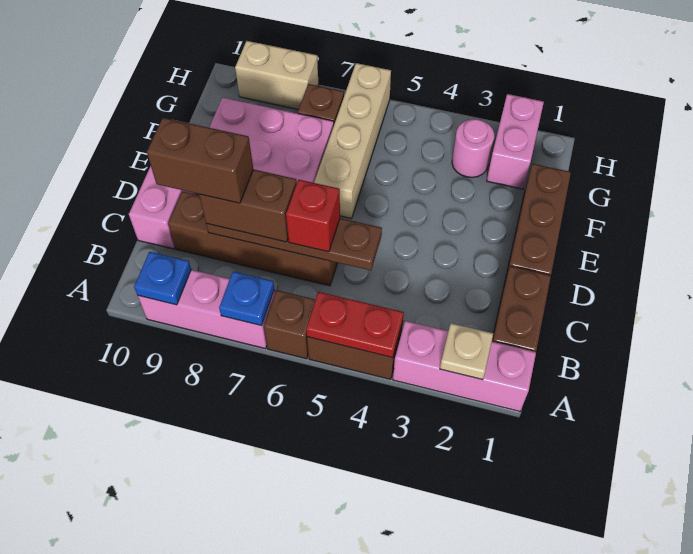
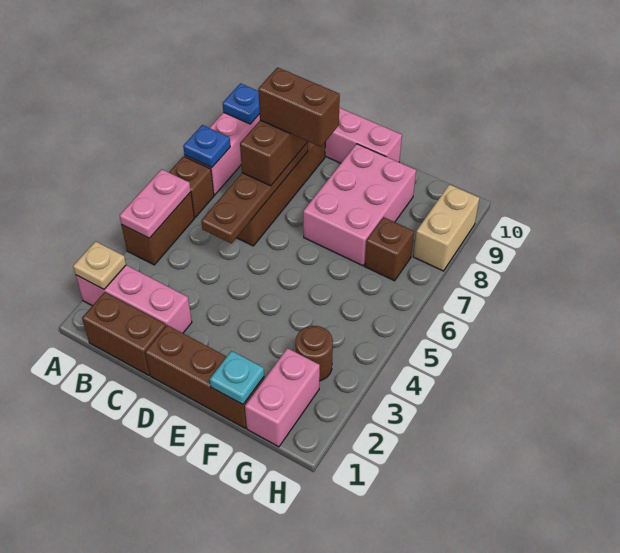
pink 1x3 brick [393,321,536,411] -> pink 1x3 brick turned to [76,265,192,333]
red 1x2 plate [306,292,404,358] -> pink 1x2 plate [119,169,191,238]
red 1x1 brick [286,180,340,252] -> none
brown 1x2 brick [147,118,253,203] -> brown 1x2 brick turned to [258,67,340,147]
tan 1x4 brick [314,63,391,219] -> none
none -> cyan 1x1 plate [210,351,264,405]
pink 1x2 brick [487,94,544,189] -> pink 1x2 brick turned to [245,348,320,447]
pink 1x1 round brick [452,119,494,177] -> brown 1x1 round brick [295,326,333,381]

